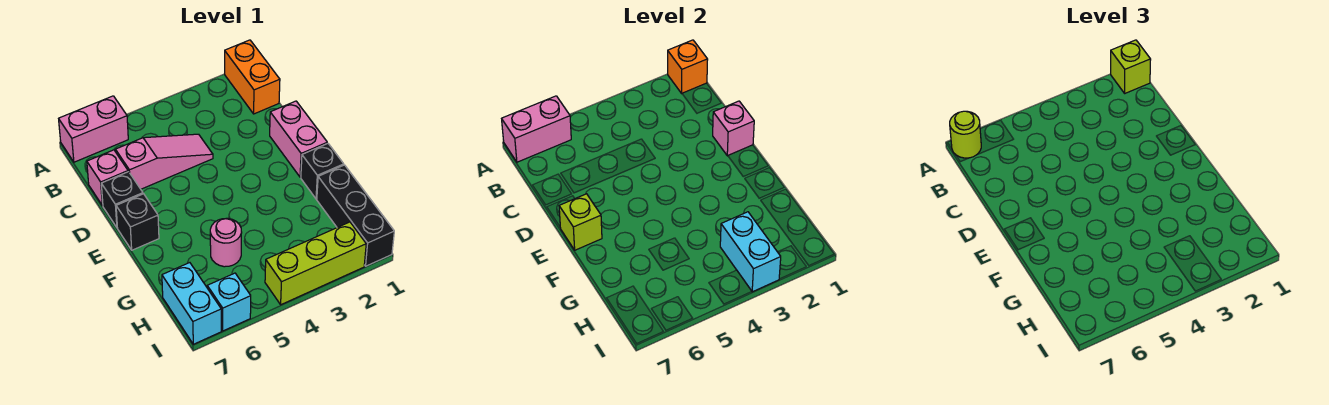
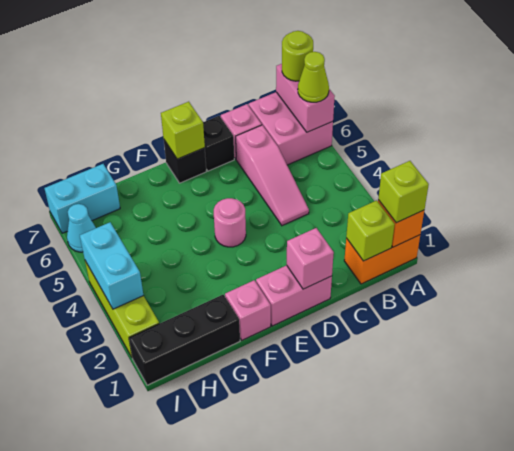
pink 1x2 brick [59,96,128,162] -> pink 2x2 brick [249,92,333,165]
none -> lime 1x1 cone [298,52,329,102]
none -> lime 1x1 brick [346,200,395,261]
black 1x1 brick [301,143,344,199] -> pink 1x1 brick [225,280,271,340]
pink 1x1 round brick [210,218,242,267] -> pink 1x1 round brick moved to [214,198,246,247]
cyan 1x2 brick [720,212,781,292] -> cyan 1x2 brick turned to [80,222,144,309]
cyan 1x1 brick [207,273,251,331] -> cyan 1x1 cone [67,204,96,252]

